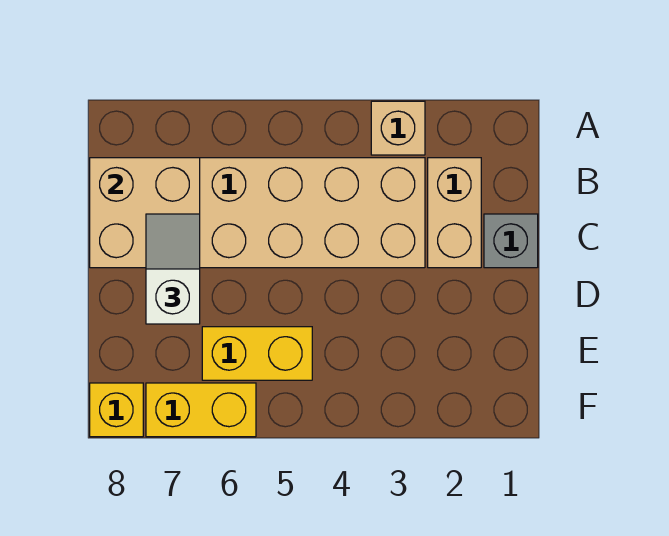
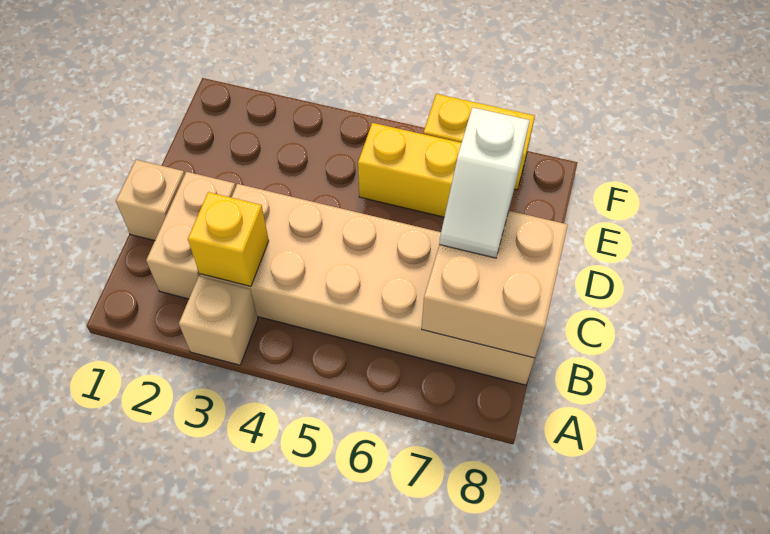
grey 1x1 brick [484,214,538,268] -> tan 1x1 brick [116,160,185,241]
yellow 1x1 brick [90,383,143,437] -> yellow 1x1 brick moved to [188,192,269,286]

